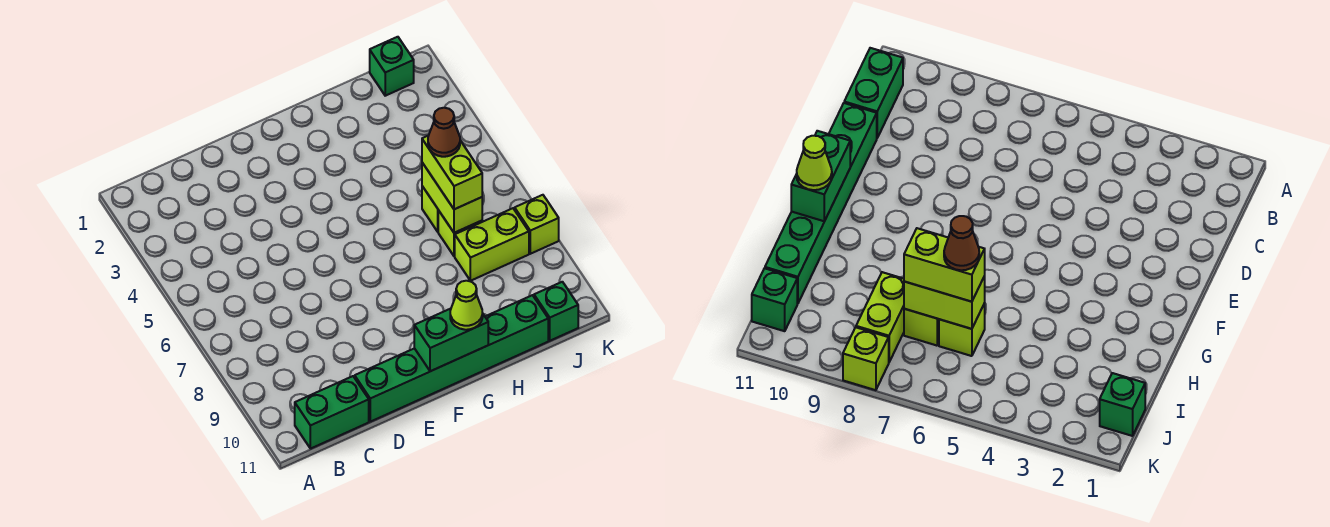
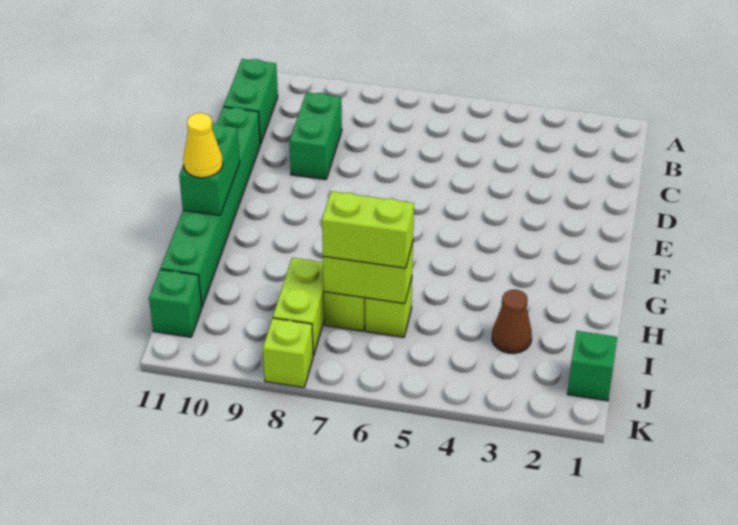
none -> green 1x2 brick [289,92,342,180]
lime 1x1 cone [450,281,483,330] -> yellow 1x1 cone [183,113,223,178]
brown 1x1 cone [428,108,460,157] -> brown 1x1 cone moved to [492,290,532,353]

